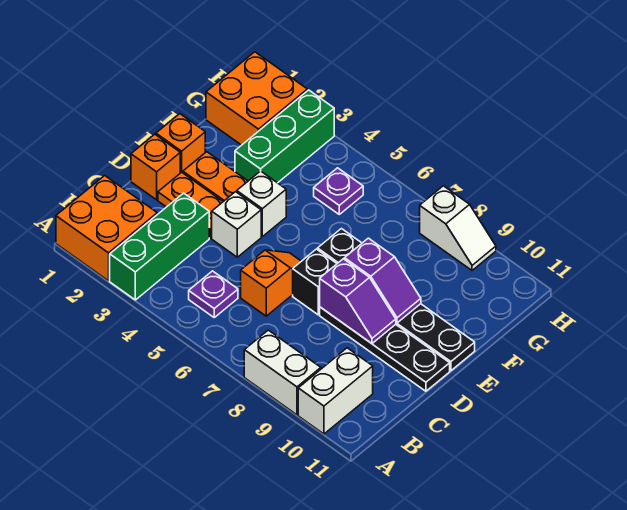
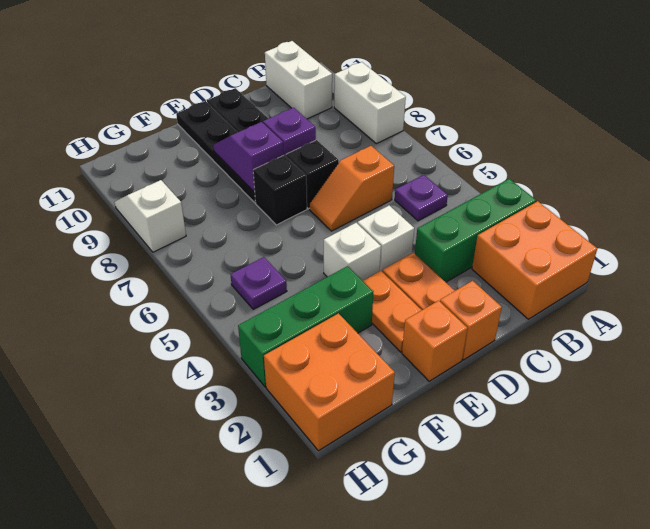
white 1x2 brick [298,348,373,434] -> white 1x2 brick turned to [265,41,332,119]

